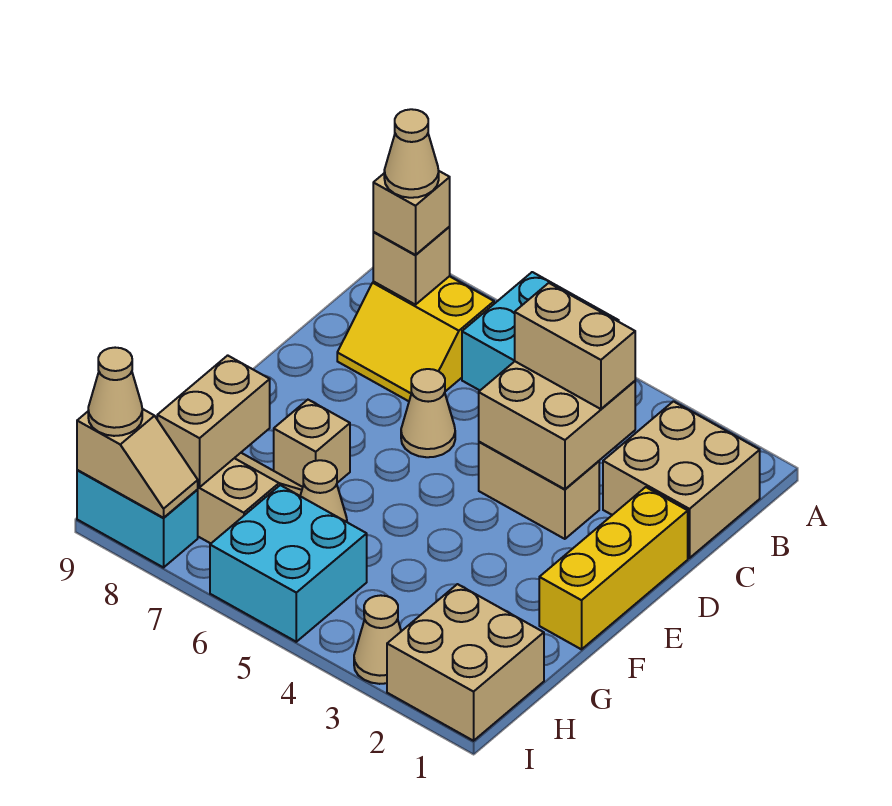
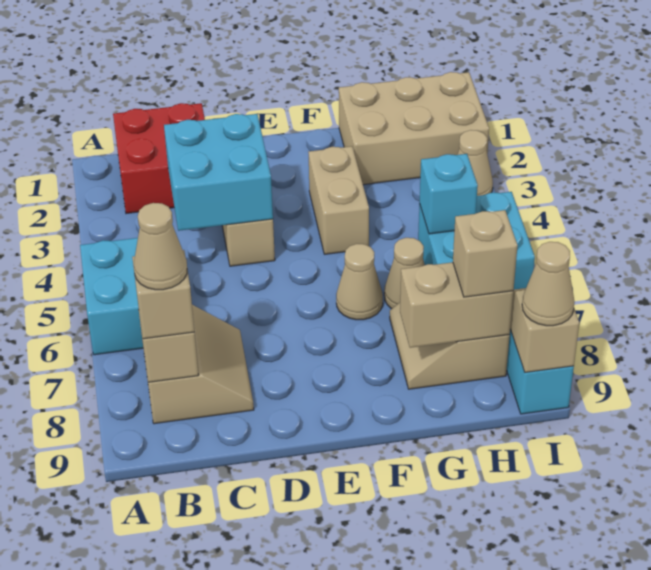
tan 2x2 brick [603,401,760,558] -> red 2x2 brick [113,103,205,214]
yellow 2x2 slope [337,276,494,401] -> tan 2x2 slope [139,305,254,424]
tan 2x2 brick [479,362,635,489] -> cyan 2x2 brick [164,114,273,231]
tan 1x2 brick [515,283,635,409] -> tan 1x2 brick moved to [308,146,369,254]
yellow 1x3 brick [539,487,688,649] -> none
tan 1x1 cone [401,369,455,457] -> tan 1x1 cone moved to [336,244,383,320]
tan 1x1 brick [274,400,350,487] -> tan 1x1 brick moved to [453,210,518,297]
tan 2x2 brick [387,584,544,741] -> tan 2x3 brick [339,72,489,185]
none -> cyan 1x1 brick [420,154,478,234]

